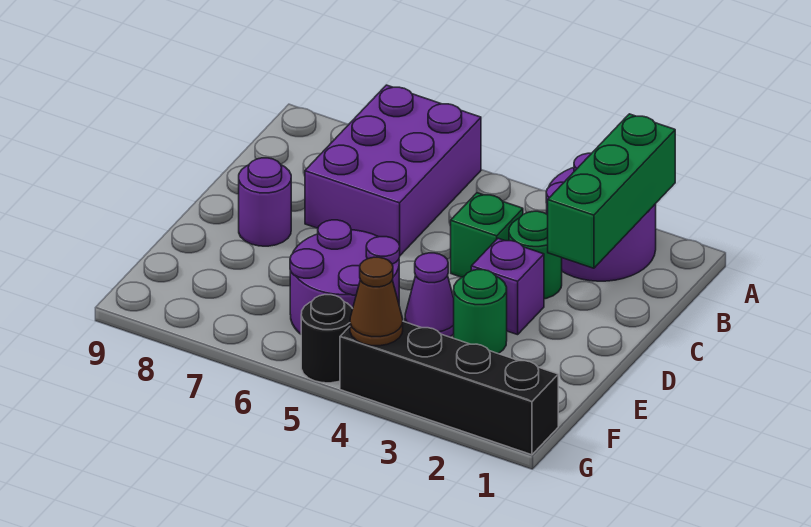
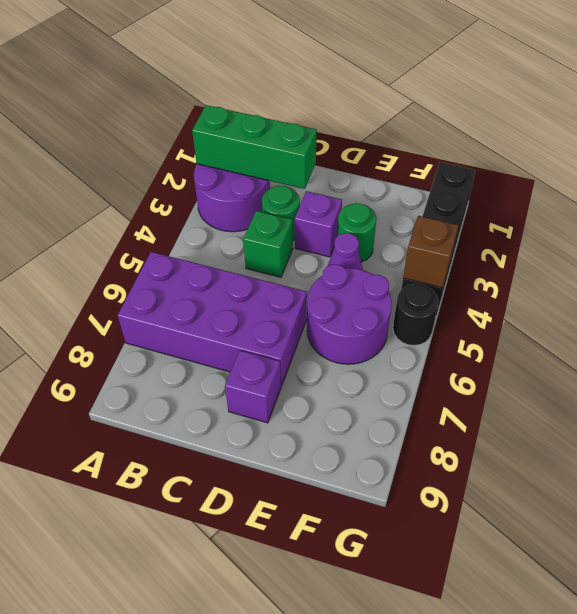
purple 2x3 brick [305,85,481,255] -> purple 2x4 brick [118,252,307,386]
purple 1x1 round brick [239,158,291,246] -> purple 1x1 brick [225,351,281,423]
brown 1x1 cone [350,257,403,346] -> brown 1x1 brick [403,216,459,288]

